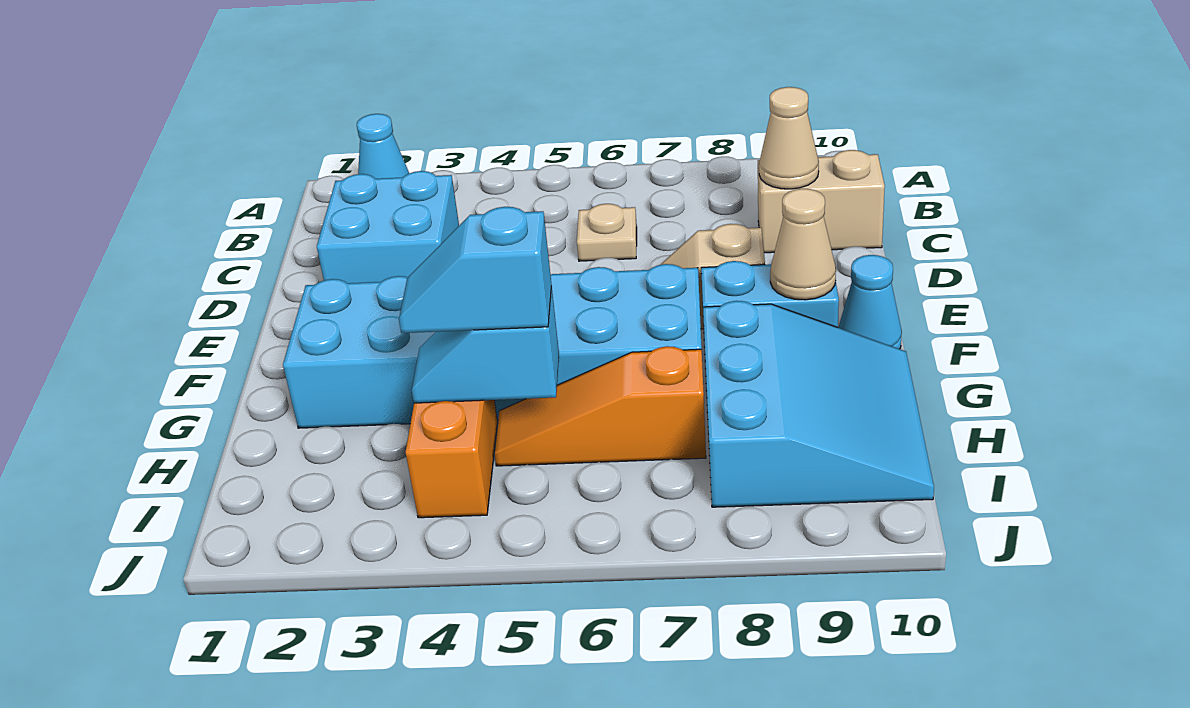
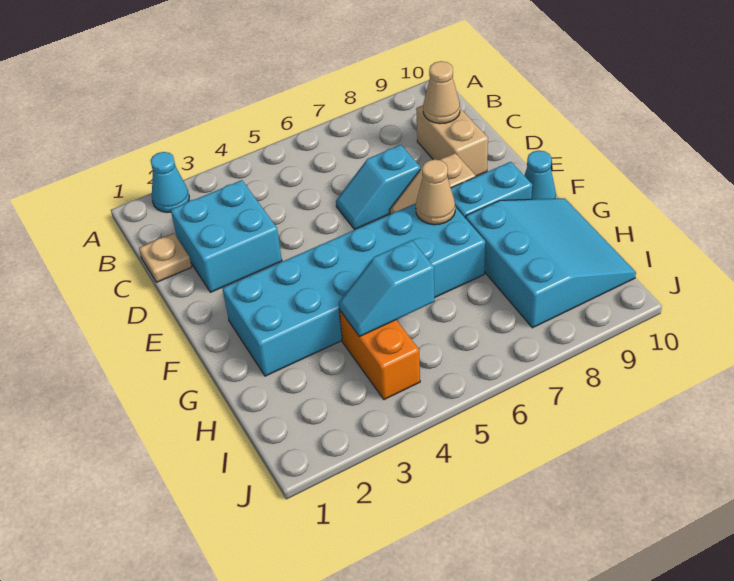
tan 1x1 plate [577,204,637,261] -> tan 1x1 plate moved to [139,233,192,282]
tan 1x2 brick [758,150,885,253] -> tan 1x2 brick turned to [416,105,488,176]
tan 1x1 cone [770,189,836,300] -> tan 1x1 cone moved to [416,159,455,225]
cyan 1x2 slope [399,207,551,333] -> cyan 1x2 slope moved to [336,145,420,229]
orange 1x3 slope [494,346,706,466] -> none

